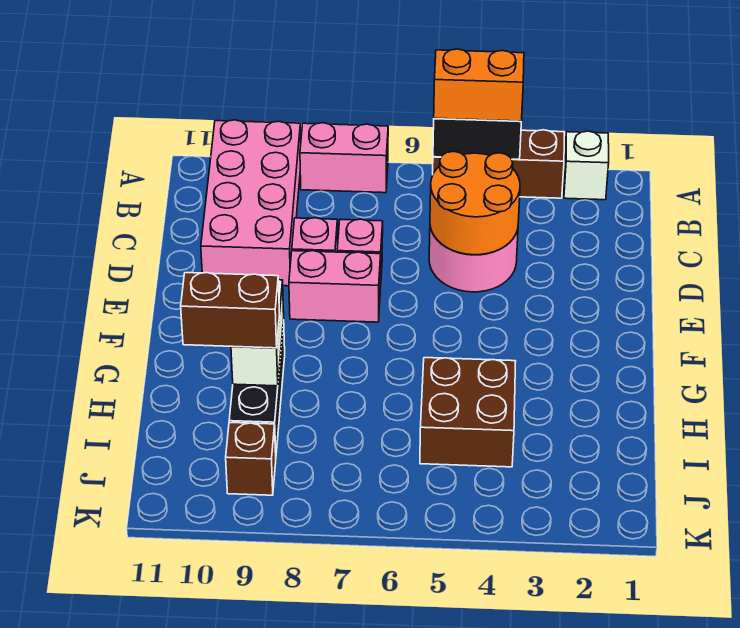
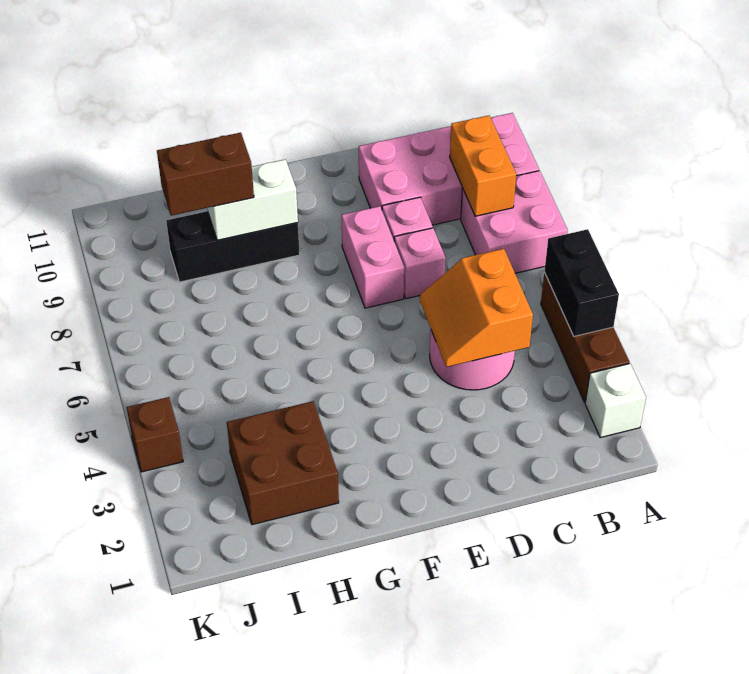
orange 1x2 brick [434,49,524,121] -> orange 1x2 brick moved to [450,115,516,216]
pink 1x2 brick [300,123,388,193] -> pink 2x2 brick [461,171,568,273]
orange 2x2 round brick [430,151,520,255] -> orange 2x2 slope [420,249,533,367]
brown 2x2 brick [420,358,516,467] -> brown 2x2 brick moved to [227,401,339,525]
brown 1x2 brick [181,273,280,348] -> brown 1x2 brick turned to [157,133,254,216]
brown 1x1 brick [226,422,276,495] -> brown 1x1 brick moved to [127,397,183,472]

